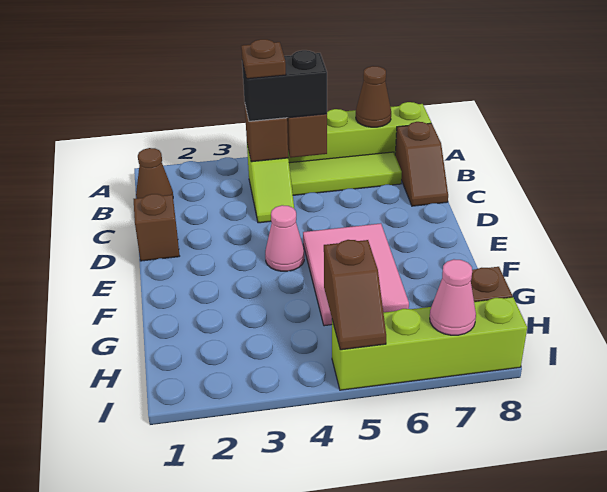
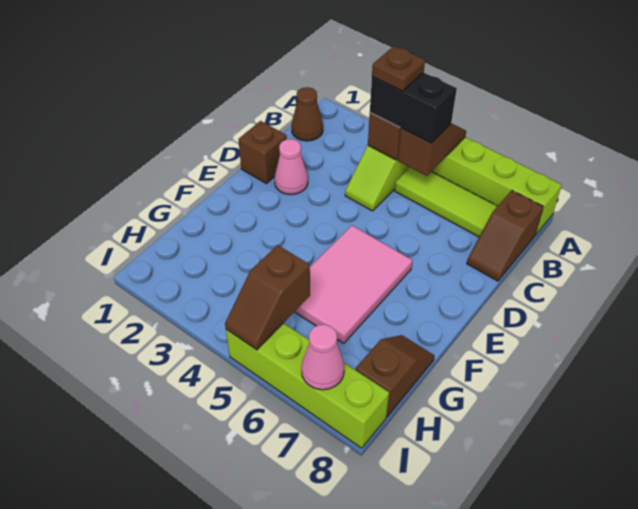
brown 1x1 cone [356,66,391,127] -> none
pink 1x1 cone [265,205,304,271] -> pink 1x1 cone moved to [274,139,308,195]

